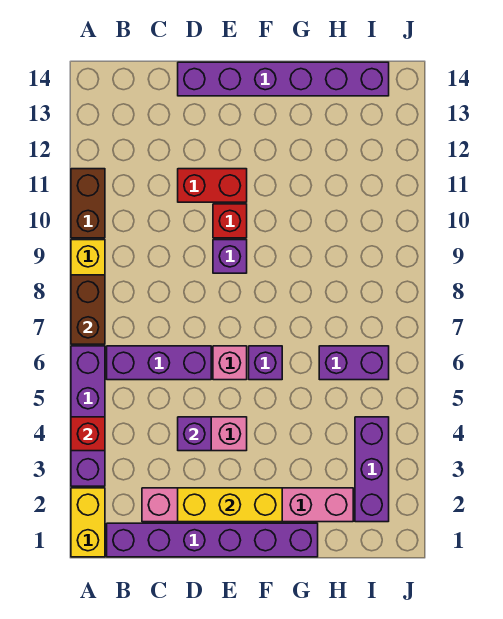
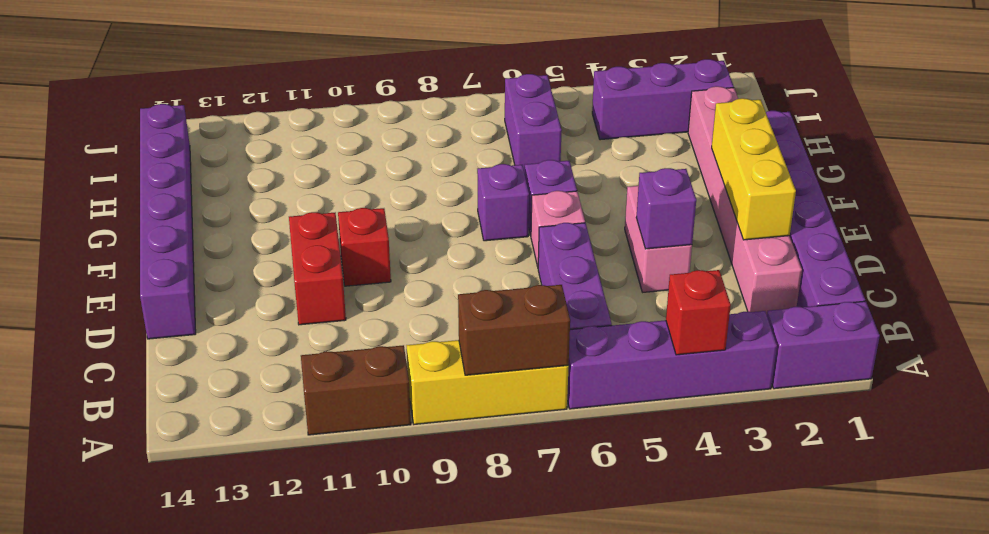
yellow 1x2 brick [71,488,105,557] -> purple 1x2 brick [767,301,880,389]
purple 1x1 brick [213,240,247,273] -> purple 1x1 brick moved to [477,164,529,241]

